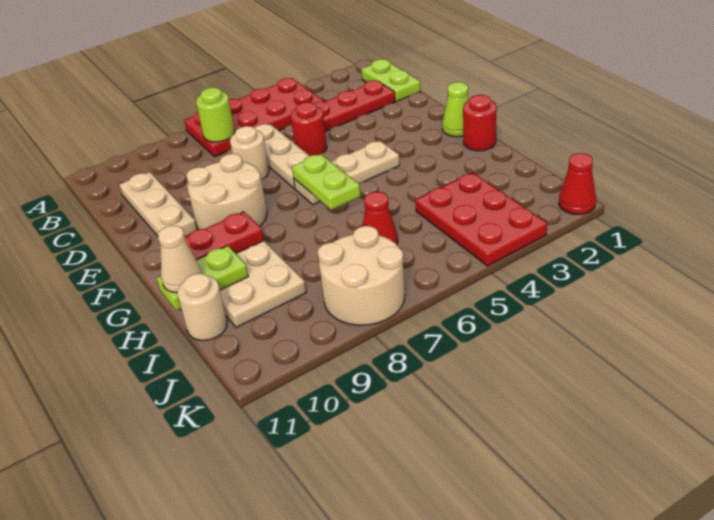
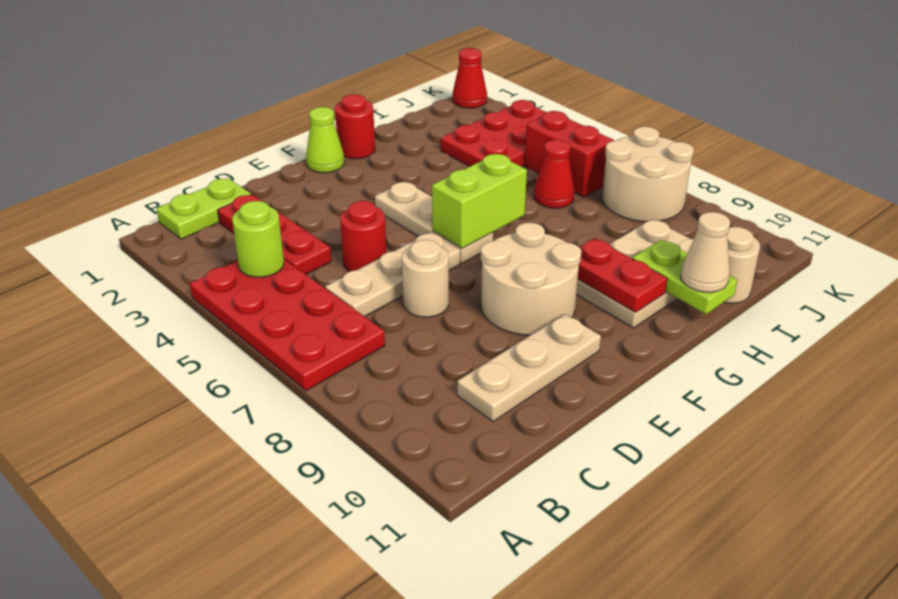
lime 1x1 round brick [196,88,235,142] -> lime 1x1 round brick moved to [232,201,284,277]
lime 1x2 plate [292,154,361,210] -> lime 1x2 brick [432,154,527,249]
none -> red 1x2 brick [525,111,614,197]

